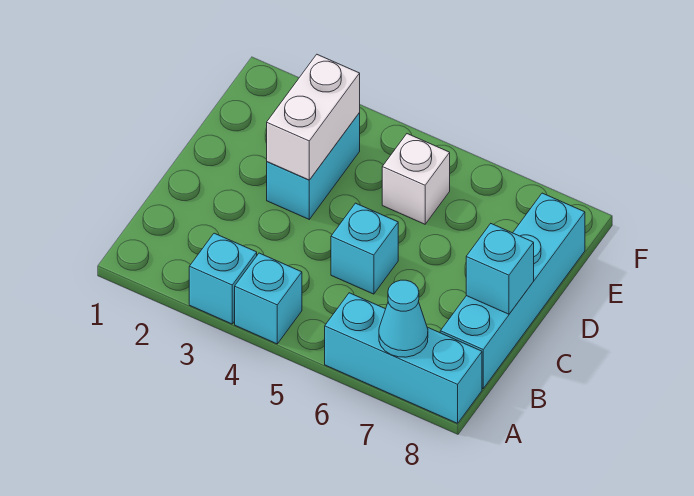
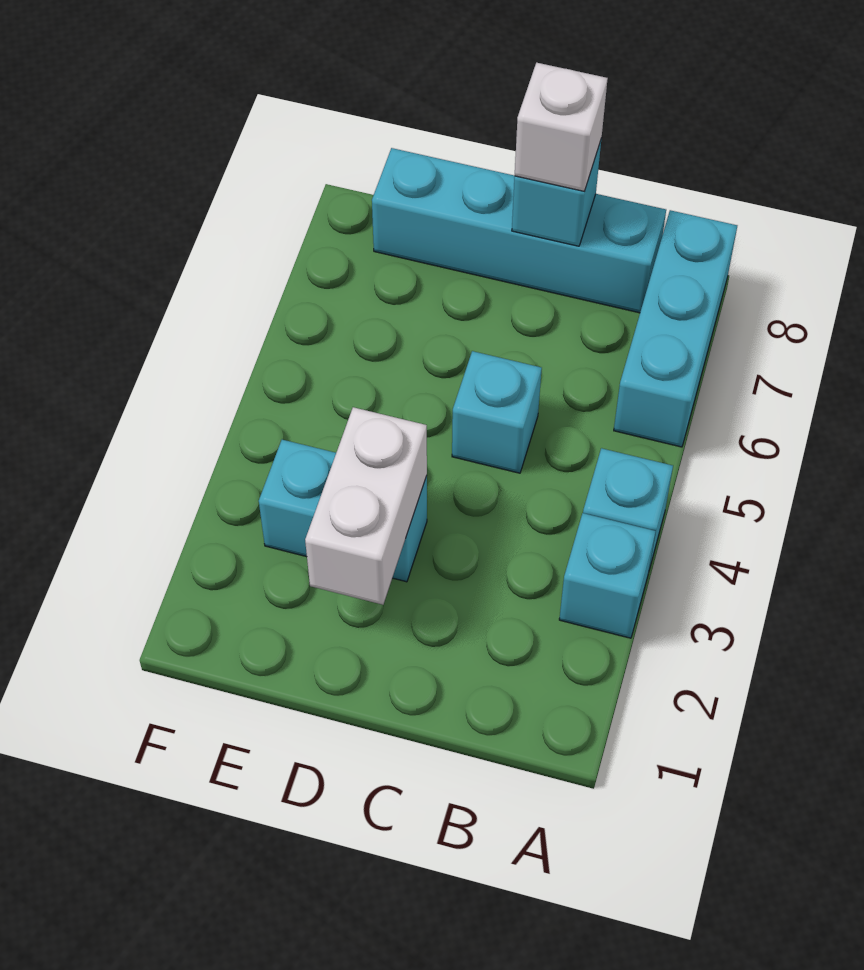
cyan 1x1 cone [379,280,428,357] -> none
white 1x2 brick [267,55,360,180] -> white 1x2 brick turned to [305,407,427,605]
white 1x1 brick [382,134,450,224] -> white 1x1 brick moved to [515,63,608,192]

